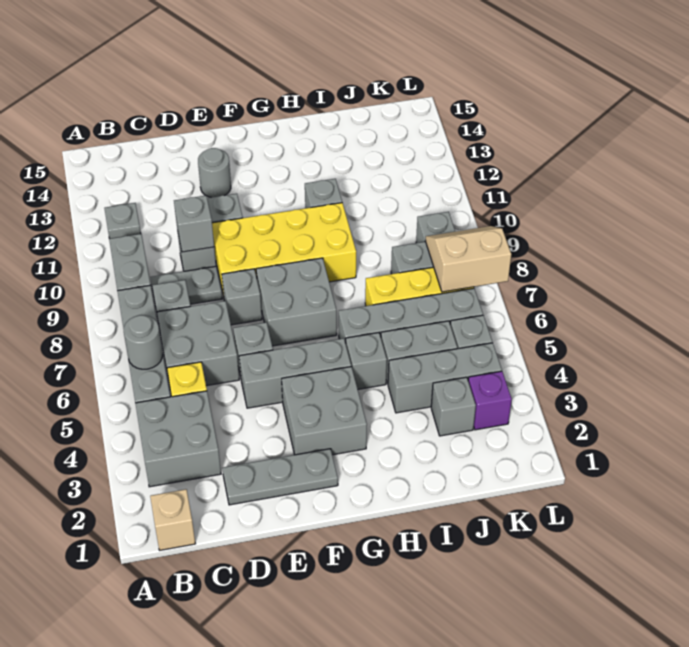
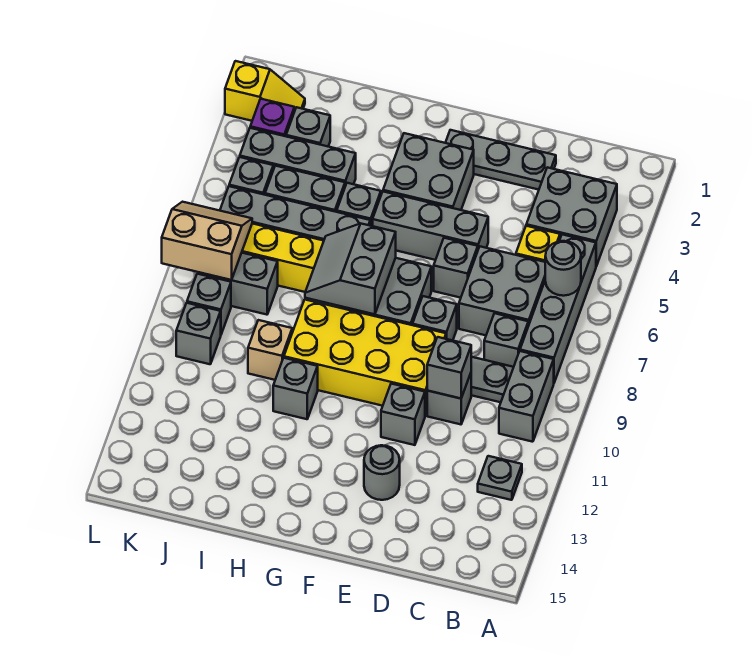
tan 1x1 brick [150,489,195,550] -> tan 1x1 brick moved to [248,320,292,380]
none -> grey 2x2 slope [305,224,396,314]
none -> yellow 1x2 slope [225,61,305,121]
tan 2x2 slope [425,226,511,292] -> tan 2x2 slope turned to [162,202,252,280]
none -> grey 1x1 brick [176,303,221,364]

